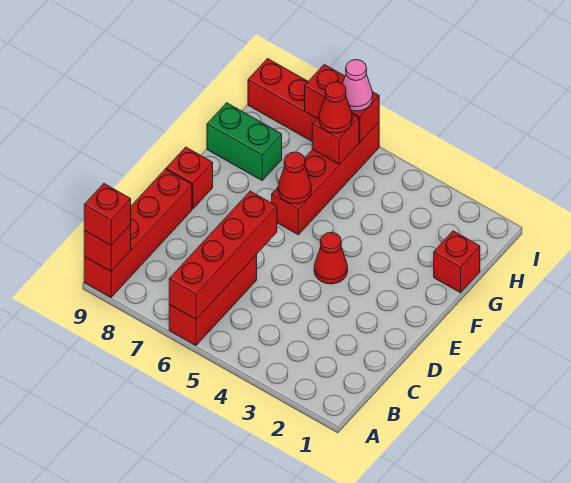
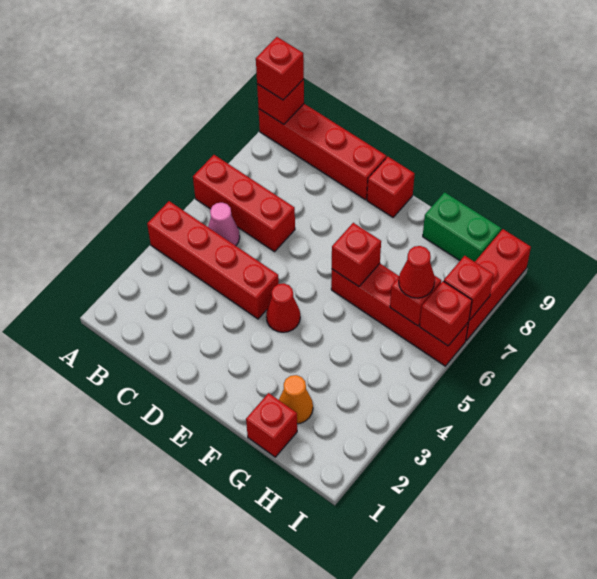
red 1x4 brick [169,191,277,319] -> red 1x4 brick moved to [147,201,279,319]
red 1x1 cone [278,152,311,204] -> red 1x1 brick [332,223,381,286]
none -> orange 1x1 cone [279,375,313,424]
green 1x2 brick [207,103,282,180] -> green 1x2 brick turned to [423,192,501,262]
pink 1x1 cone [343,60,373,111] -> pink 1x1 cone moved to [208,203,240,246]

